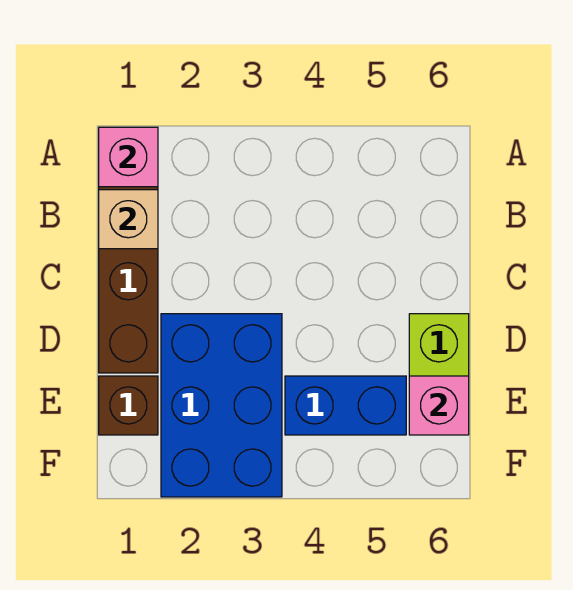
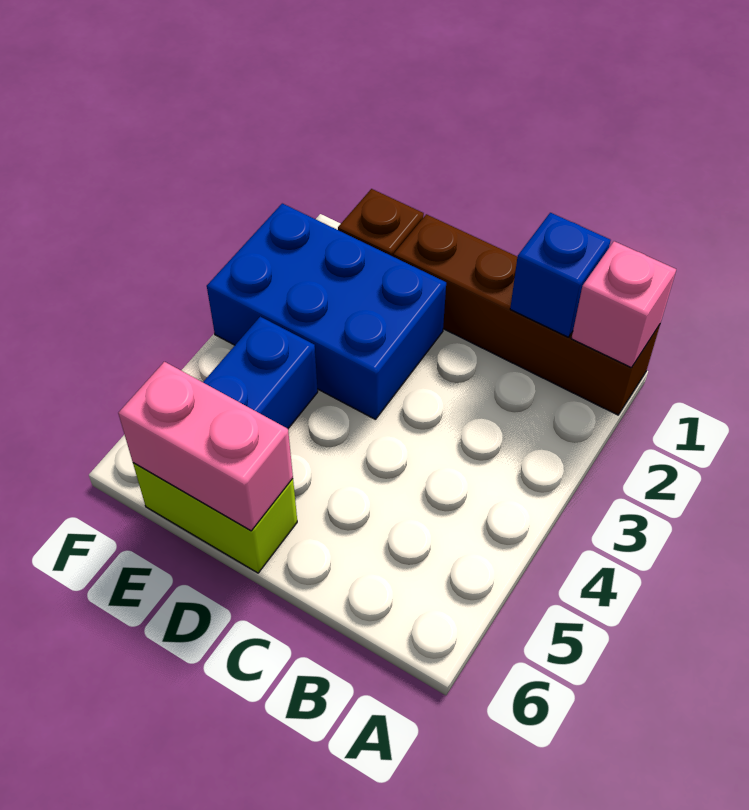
tan 1x1 brick [99,190,158,249] -> blue 1x1 brick [510,213,611,337]
pink 1x1 brick [409,376,469,435] -> pink 1x2 brick [118,362,293,531]

